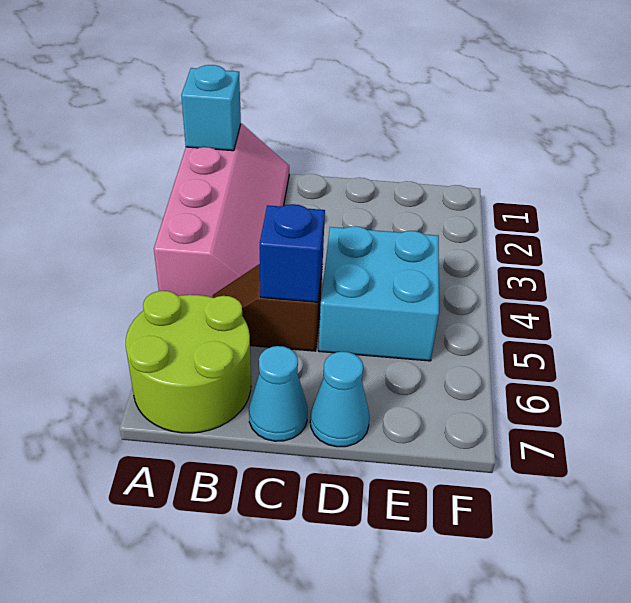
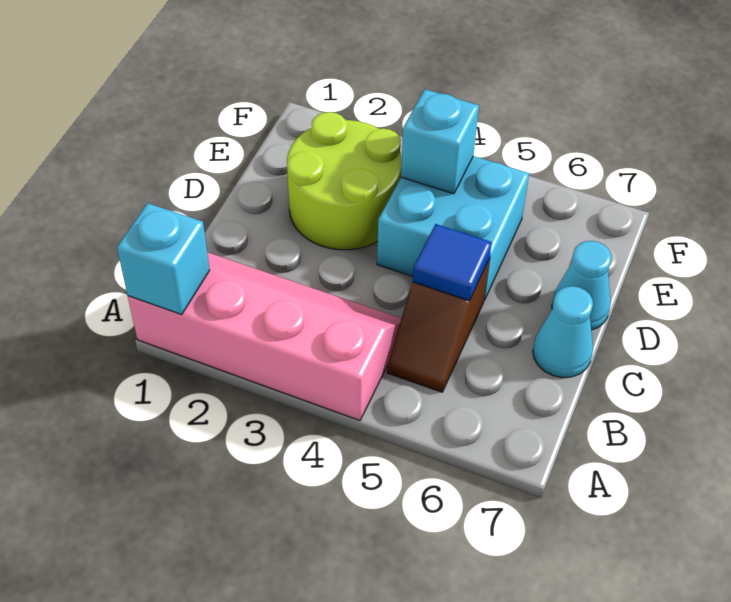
lime 2x2 round brick [126,291,251,433] -> lime 2x2 round brick moved to [287,112,402,250]
blue 1x1 brick [260,204,325,302] -> blue 1x1 tile [413,224,492,301]
none -> cyan 1x1 brick [401,89,479,194]

